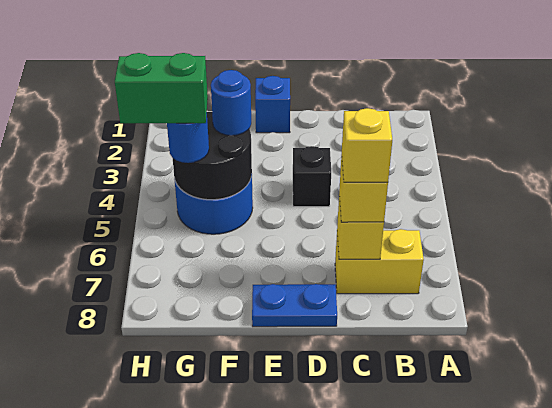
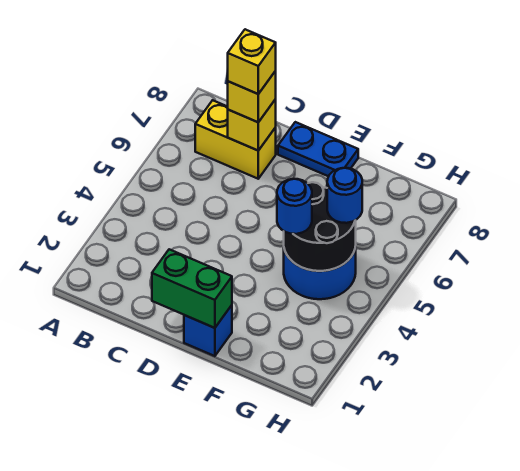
black 1x1 brick [293,146,331,207] -> none
green 1x2 brick [115,53,208,123] -> green 1x2 brick moved to [152,249,232,328]

